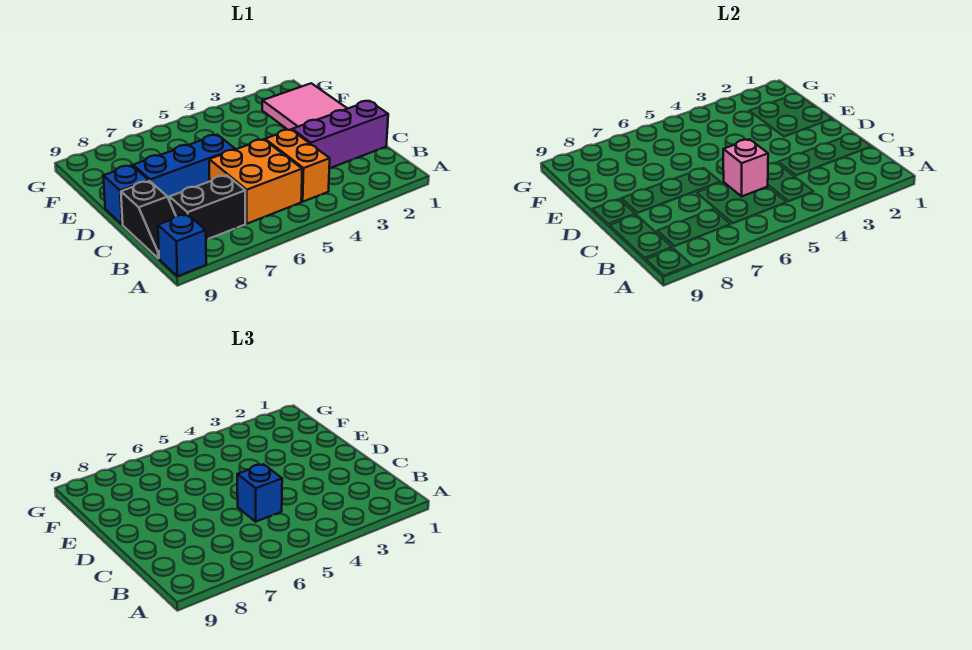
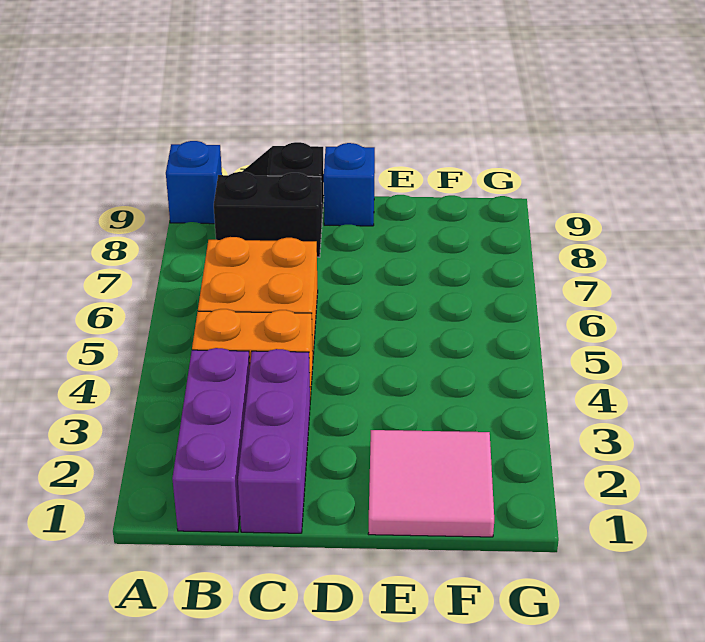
none -> purple 1x3 brick [172,348,250,532]
black 1x2 brick [170,175,245,240] -> black 1x2 brick turned to [214,172,322,257]
pink 1x1 brick [723,139,768,196] -> none
blue 1x1 brick [237,464,282,522] -> none
blue 1x3 brick [133,135,235,201] -> none

